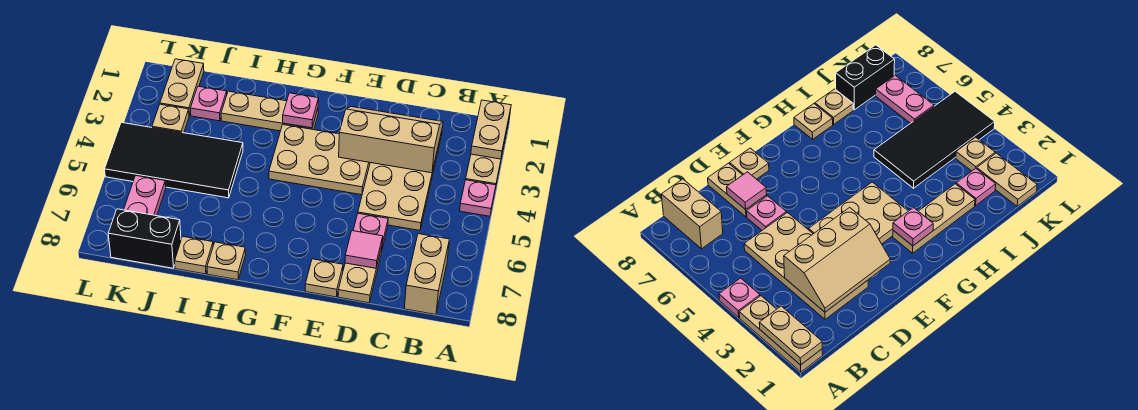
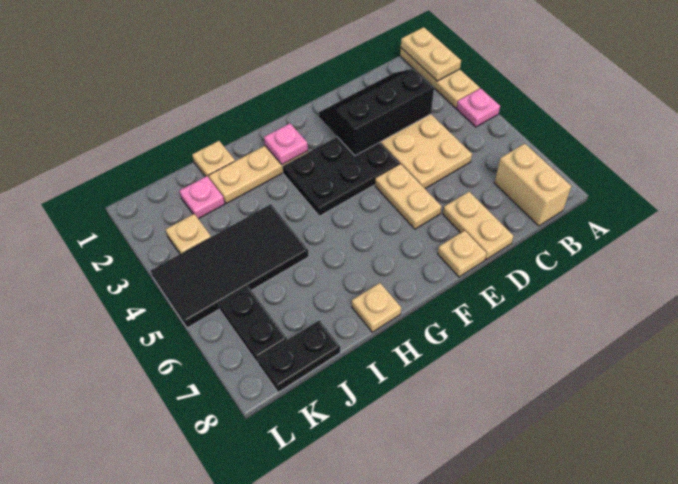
tan 2x3 slope [339,107,443,173] -> black 2x3 slope [319,68,434,156]
pink 1x1 plate [353,213,388,248] -> none
pink 1x1 tile [345,231,383,268] -> none
tan 2x3 plate [269,125,370,195] -> black 2x3 plate [283,137,400,216]
tan 1x1 plate [175,237,213,274] -> tan 1x1 plate moved to [192,141,235,178]
black 1x2 brick [108,209,181,268] -> black 1x2 plate [257,320,340,392]
tan 1x2 plate [160,59,204,115] -> tan 1x2 plate moved to [375,164,442,229]
pink 1x2 plate [124,176,166,216] -> black 1x2 plate [218,286,287,363]

